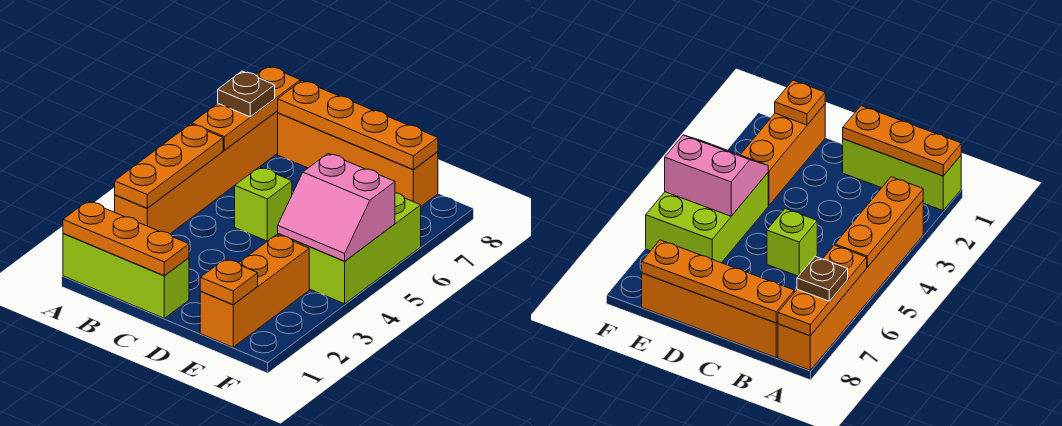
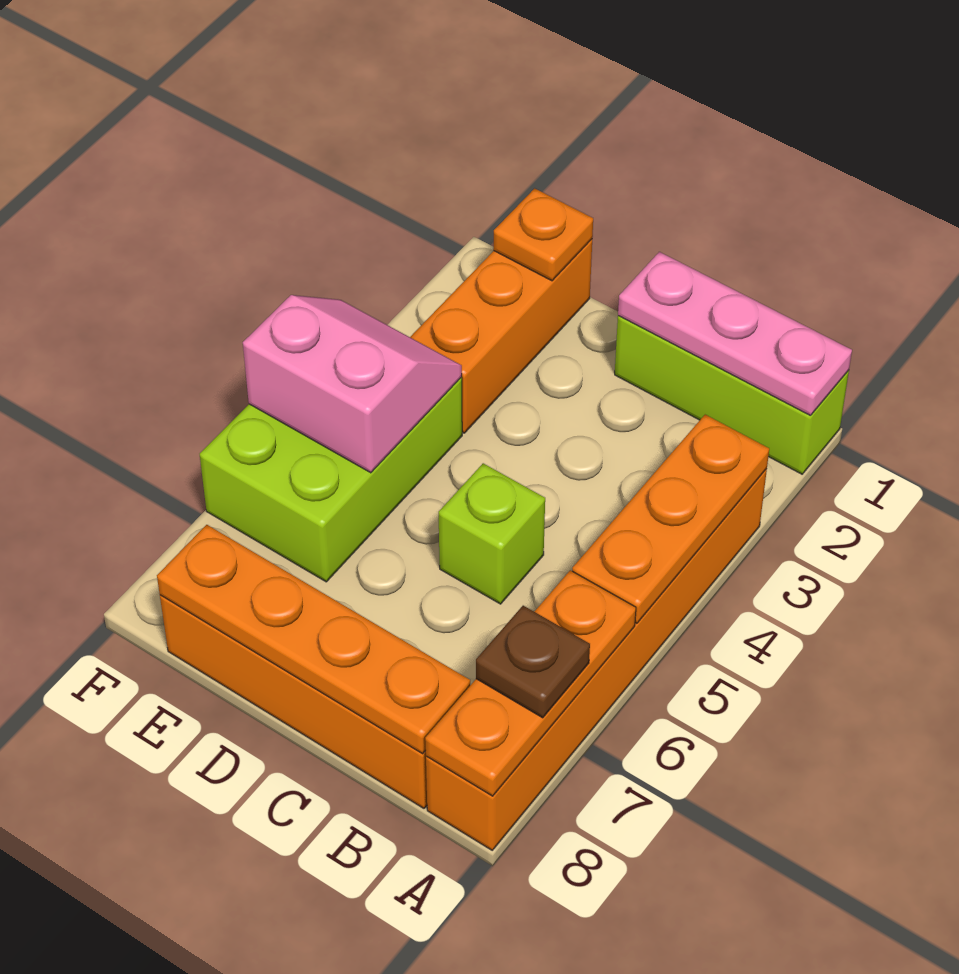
orange 1x3 plate [63,201,189,276] -> pink 1x3 plate [618,252,852,416]

